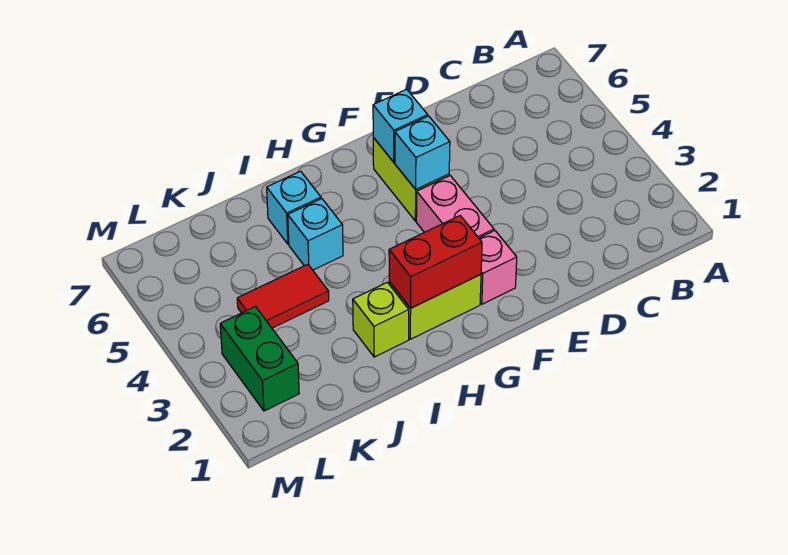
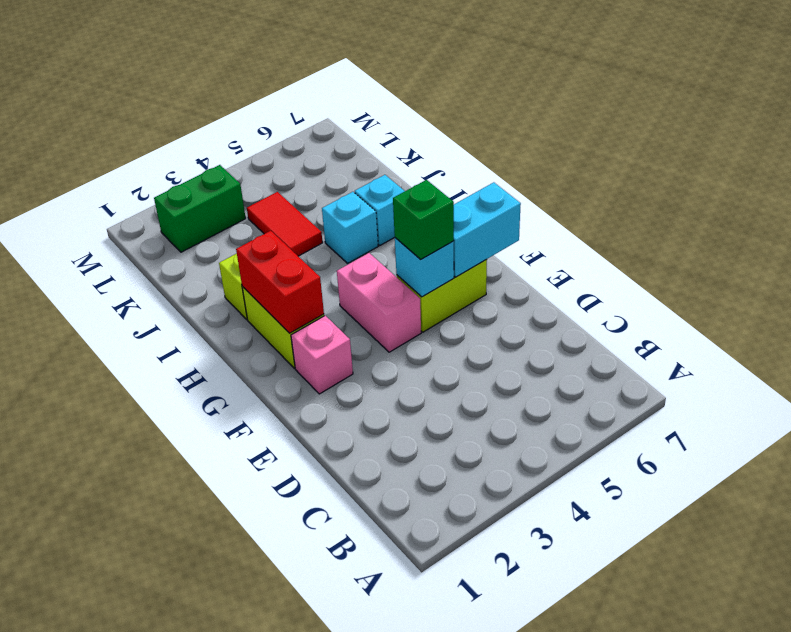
pink 1x2 brick [416,176,494,238] -> pink 1x2 brick turned to [337,253,421,352]
none -> green 1x1 brick [393,180,454,259]
cyan 1x1 brick [373,89,428,162] -> cyan 1x2 brick [454,182,521,277]

